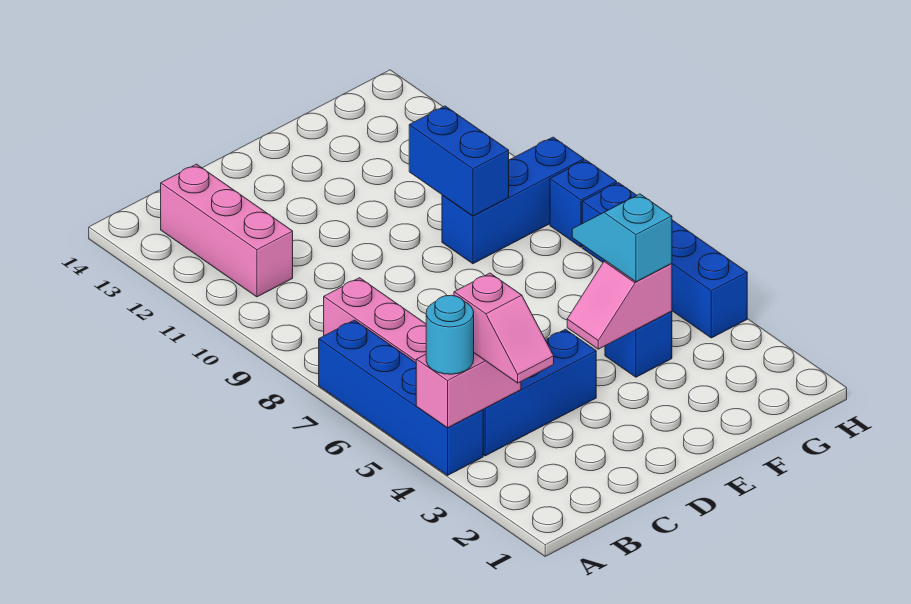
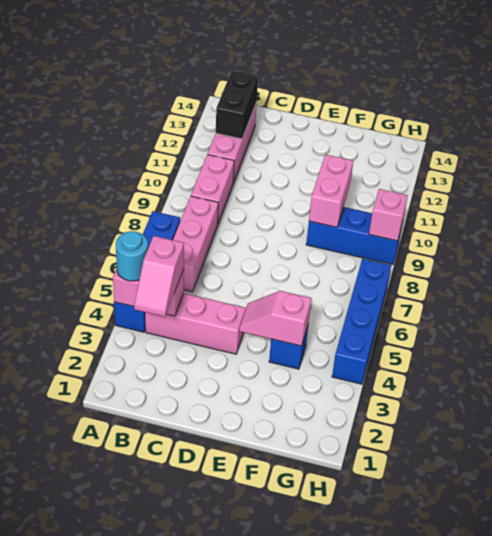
blue 1x3 brick [483,329,596,456] -> pink 1x3 brick [145,293,246,354]
none -> pink 1x2 brick [191,155,234,224]
none -> black 1x2 brick [216,71,258,139]
cyan 1x2 slope [572,194,672,282] -> none
blue 1x2 brick [409,106,509,216] -> pink 1x2 brick [309,155,353,227]
blue 1x1 brick [550,160,617,247] -> none
none -> pink 1x1 brick [369,189,408,241]

